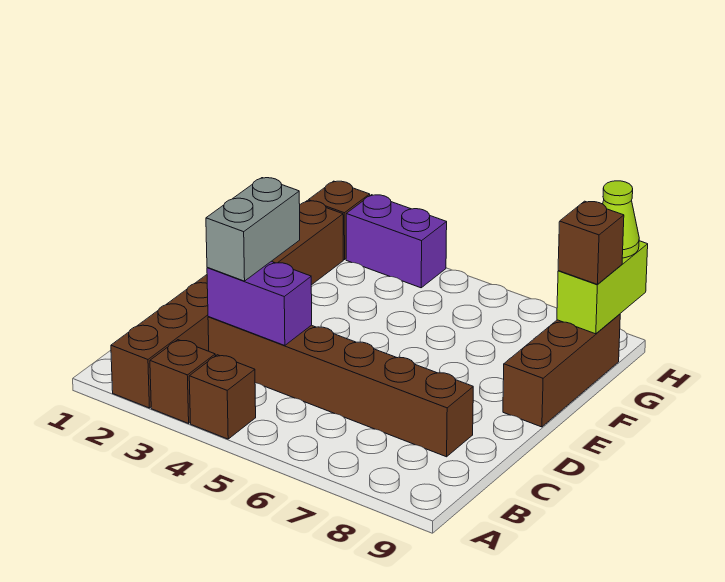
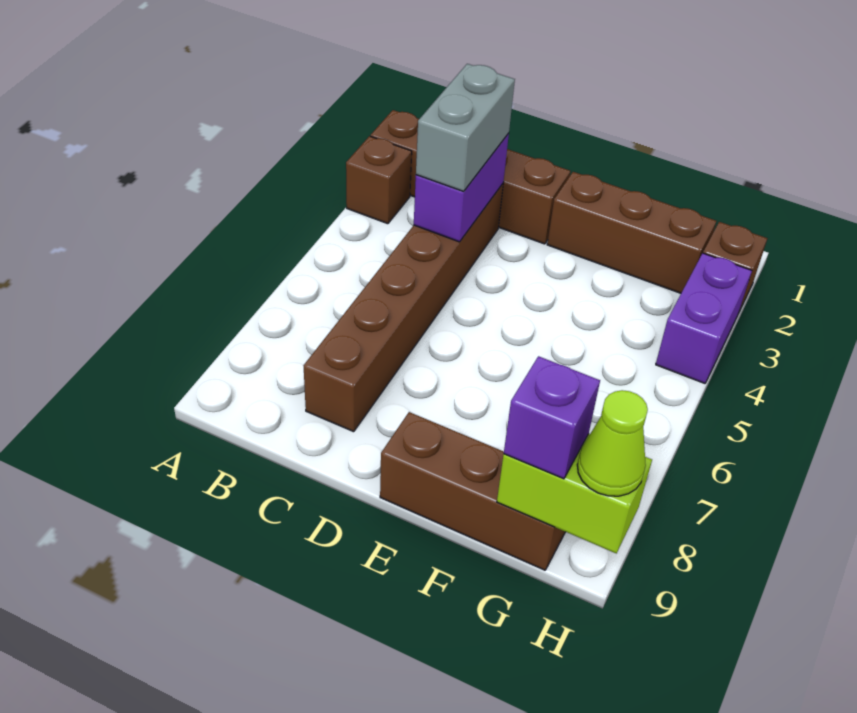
brown 1x1 brick [189,355,256,439] -> none
grey 1x2 brick [206,178,300,281] -> grey 1x2 brick turned to [416,64,515,191]
brown 1x1 brick [558,201,624,284] -> purple 1x1 brick [504,356,600,479]

